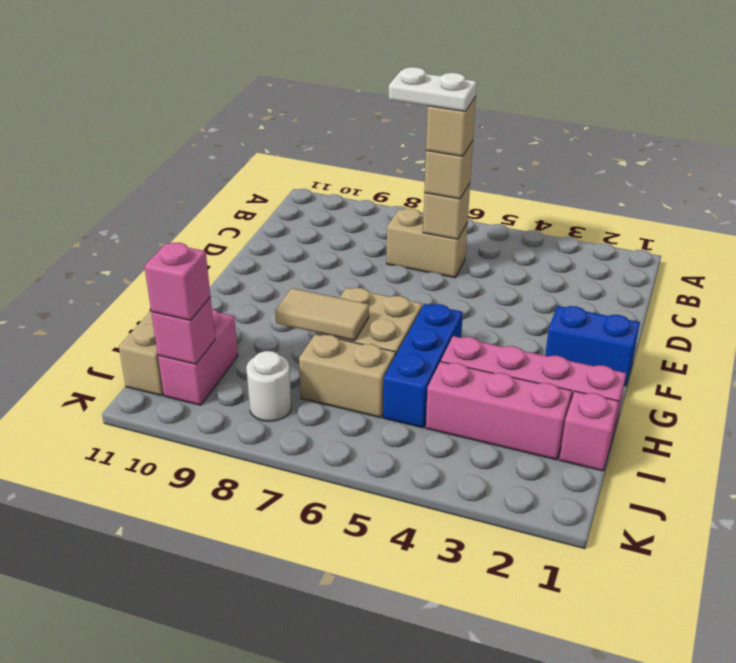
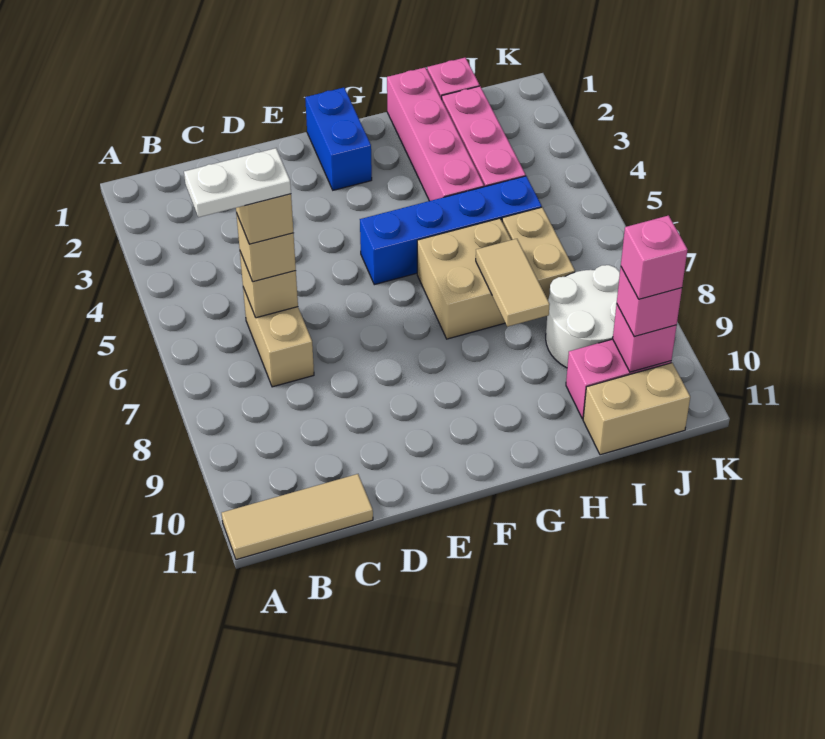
none -> tan 1x3 tile [222,474,373,560]
white 1x2 plate [389,67,477,111] -> white 1x2 plate turned to [184,148,291,217]
blue 1x3 brick [383,304,463,428] -> blue 1x4 brick [360,176,542,285]
white 1x1 round brick [246,351,292,421] -> white 2x2 round brick [546,265,620,368]
none -> pink 1x1 brick [621,215,688,299]

